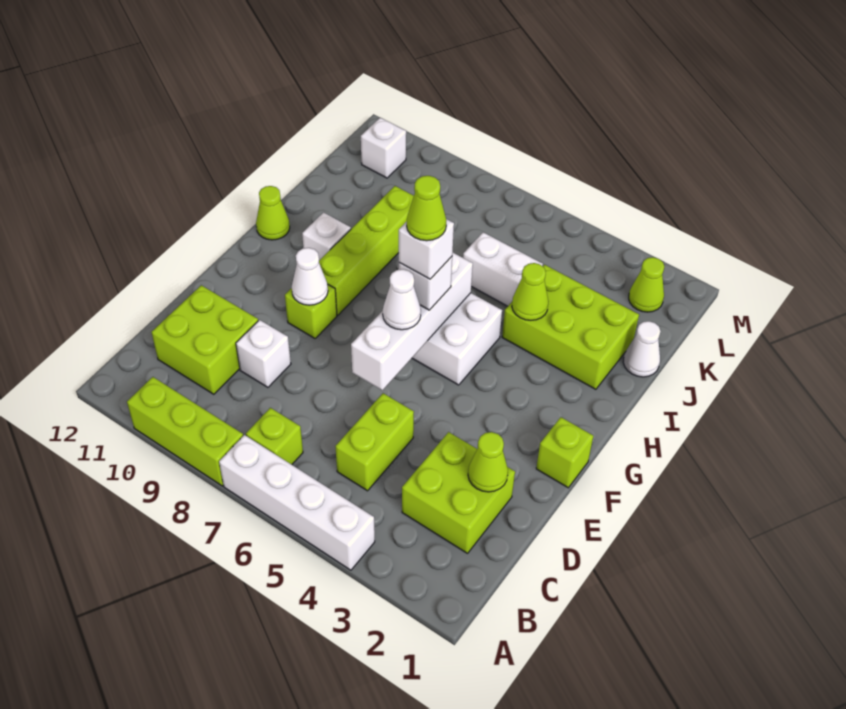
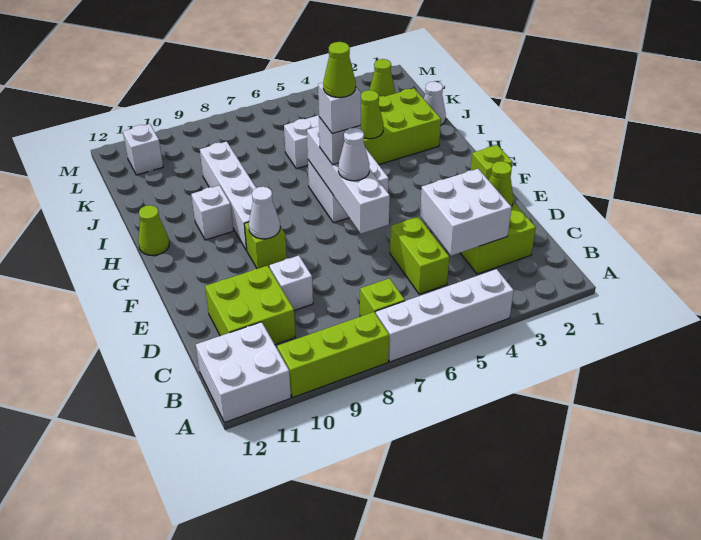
none -> white 2x2 brick [196,322,291,423]
none -> white 2x2 brick [420,169,512,256]
lime 1x4 brick [319,186,414,315] -> white 1x4 brick [200,141,256,250]

